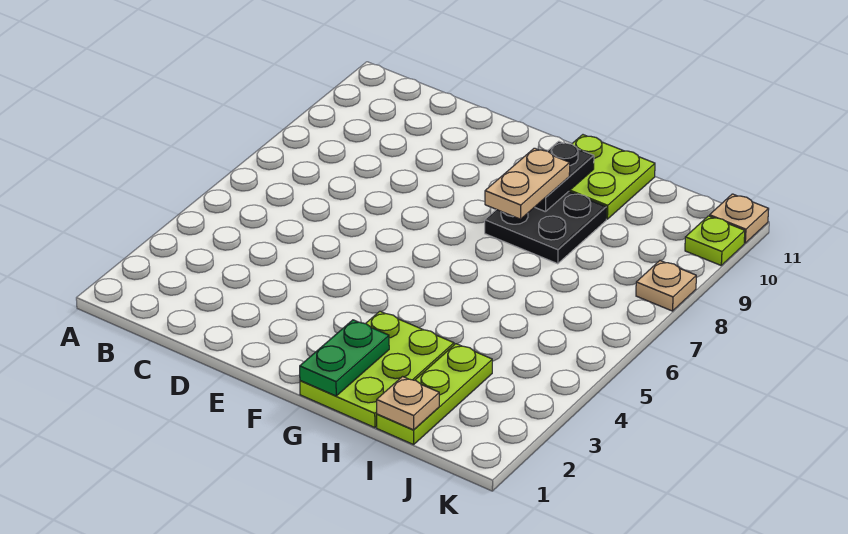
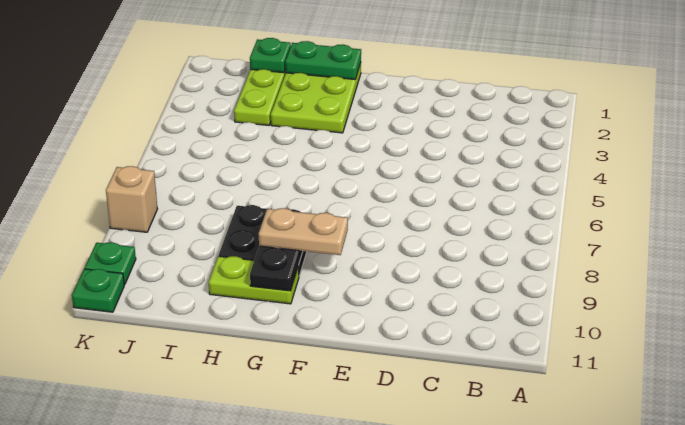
green 1x2 plate [300,320,389,396] -> green 1x2 plate turned to [285,41,361,80]
tan 1x2 plate [485,148,570,219] -> tan 1x2 plate turned to [259,208,348,255]
lime 2x2 plate [569,135,655,219] -> lime 1x2 plate [209,256,299,304]
tan 1x1 plate [377,377,439,430] -> green 1x1 plate [250,38,291,73]
tan 1x1 plate [636,261,696,311] -> tan 1x1 brick [106,166,157,232]
lime 1x1 plate [685,216,745,265] -> green 1x1 plate [85,242,136,285]
tan 1x1 plate [710,194,769,243] -> green 1x1 plate [72,269,124,312]

